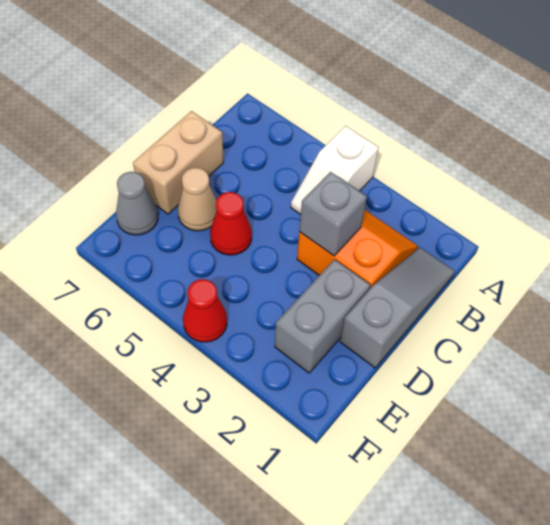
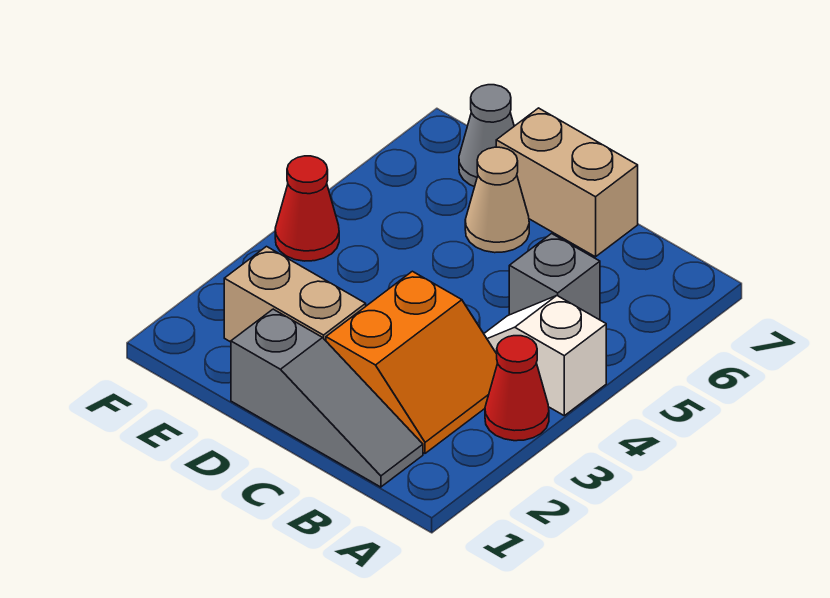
grey 1x1 brick [299,172,367,256] -> grey 1x1 brick moved to [509,234,600,320]
grey 1x2 brick [275,259,370,373] -> tan 1x2 brick [224,247,366,342]
red 1x1 cone [210,192,252,255] -> red 1x1 cone moved to [485,336,549,441]

